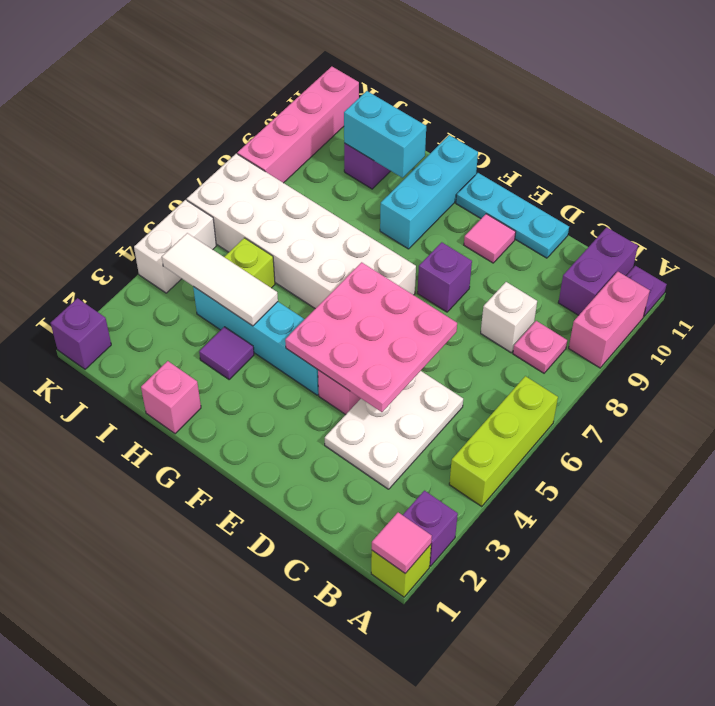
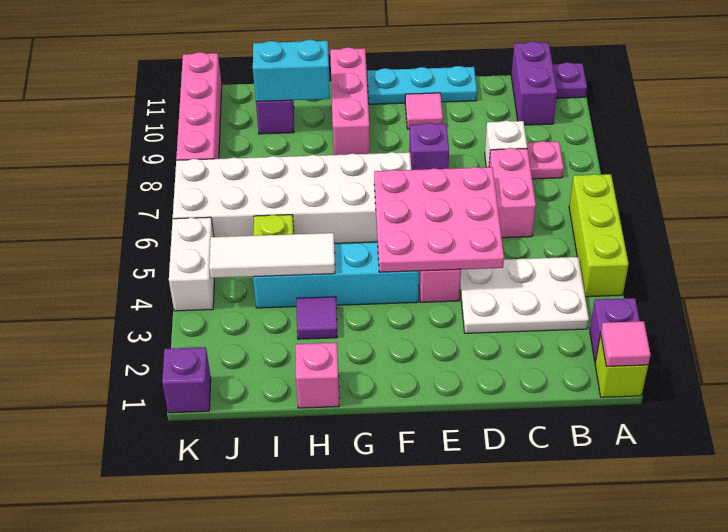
pink 1x2 brick [569,272,650,368] -> pink 1x2 brick moved to [489,148,536,238]
white 2x3 plate [325,371,463,489] -> white 2x3 plate turned to [460,257,589,333]
cyan 1x3 brick [380,135,478,249] -> pink 1x3 brick [330,47,370,155]

